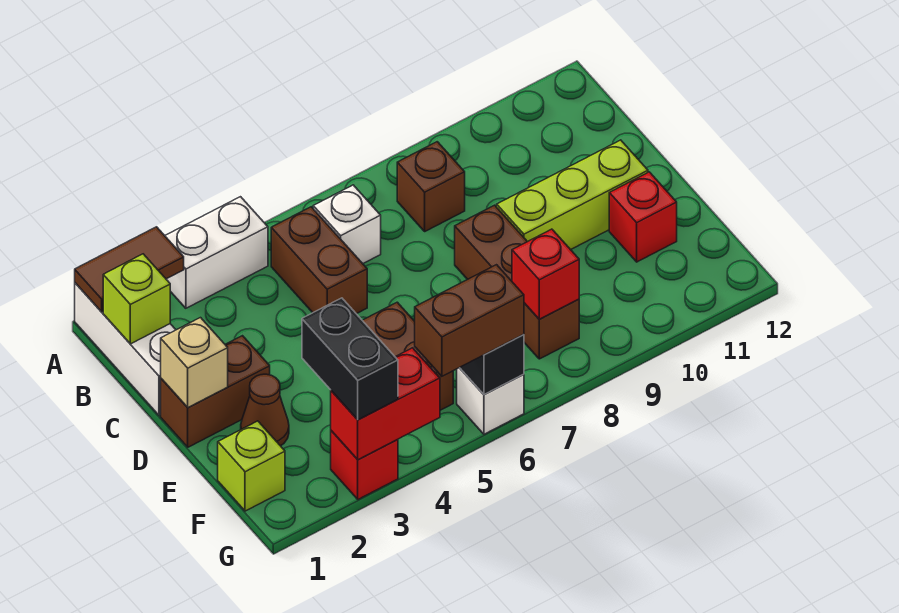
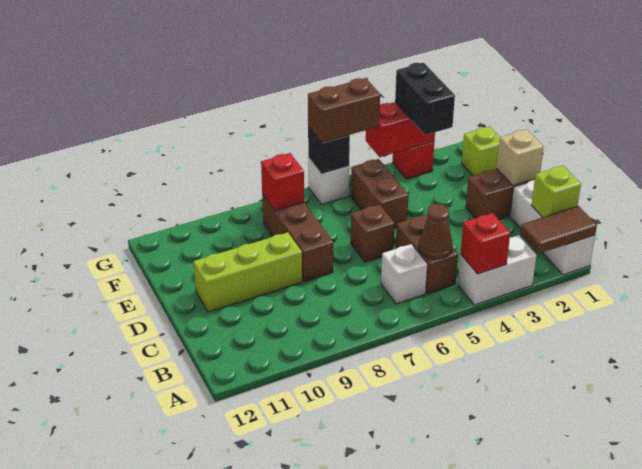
brown 1x1 brick [397,142,465,231] -> brown 1x1 brick moved to [351,204,395,262]
brown 1x1 cone [241,374,289,446] -> brown 1x1 cone moved to [419,204,452,259]
red 1x1 brick [609,172,677,262] -> red 1x1 brick moved to [461,213,510,274]

